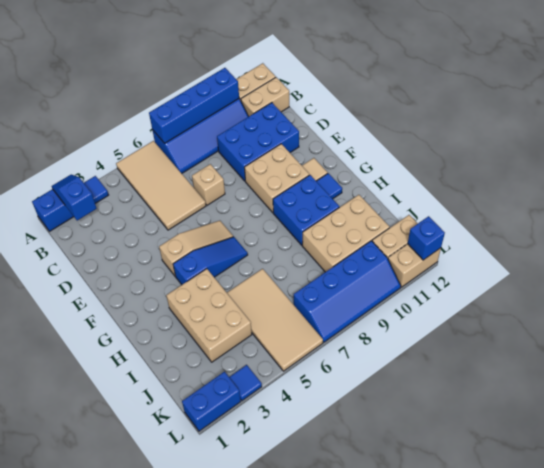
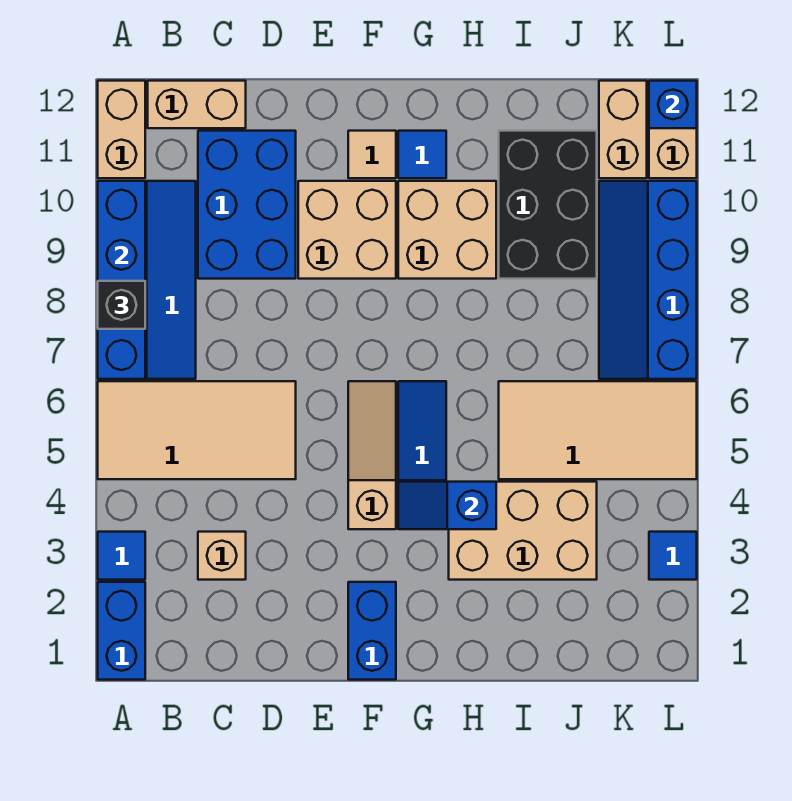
blue 1x2 slope [52,175,97,221] -> blue 1x2 slope moved to [398,482,496,529]
none -> black 1x1 brick [98,281,145,329]
tan 1x2 brick [241,77,289,116] -> tan 1x2 brick turned to [148,81,246,128]
tan 1x1 brick [192,164,225,205] -> tan 1x1 brick moved to [198,532,246,580]
blue 2x2 brick [273,175,339,245] -> tan 2x2 brick [398,181,496,279]
tan 2x3 brick [302,195,390,272] -> black 2x3 brick [499,131,597,279]
blue 2x4 slope [294,241,401,342] -> blue 2x4 slope turned to [599,181,697,379]
blue 1x2 brick [182,372,241,431] -> blue 1x2 brick moved to [348,582,396,680]

